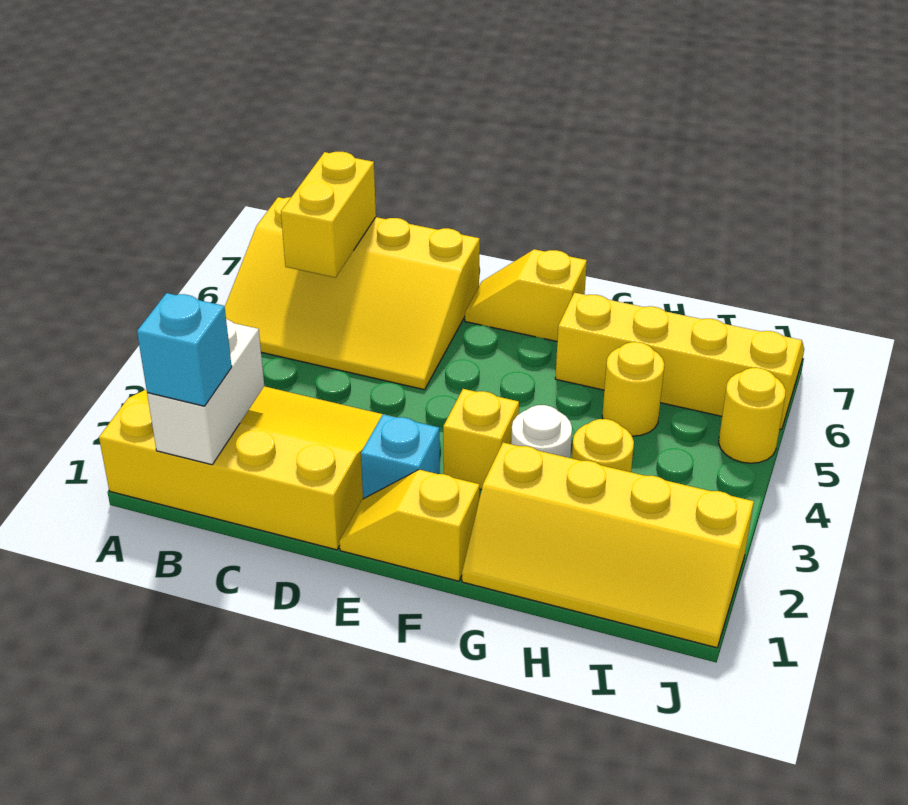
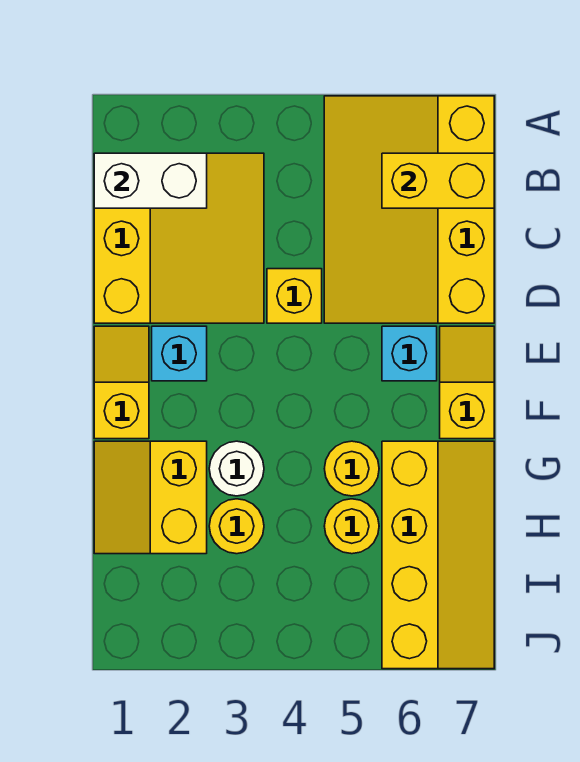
yellow 3x4 slope [99,386,383,550] -> yellow 3x3 slope [94,153,264,323]
cyan 1x1 brick [137,293,232,406] -> cyan 1x1 brick moved to [382,326,437,381]
yellow 1x1 brick [443,389,519,490] -> yellow 1x1 brick moved to [267,269,322,323]
yellow 2x4 slope [462,442,754,648] -> yellow 2x2 slope [94,441,207,554]
yellow 1x1 round brick [719,368,786,463] -> yellow 1x1 round brick moved to [324,441,379,496]

